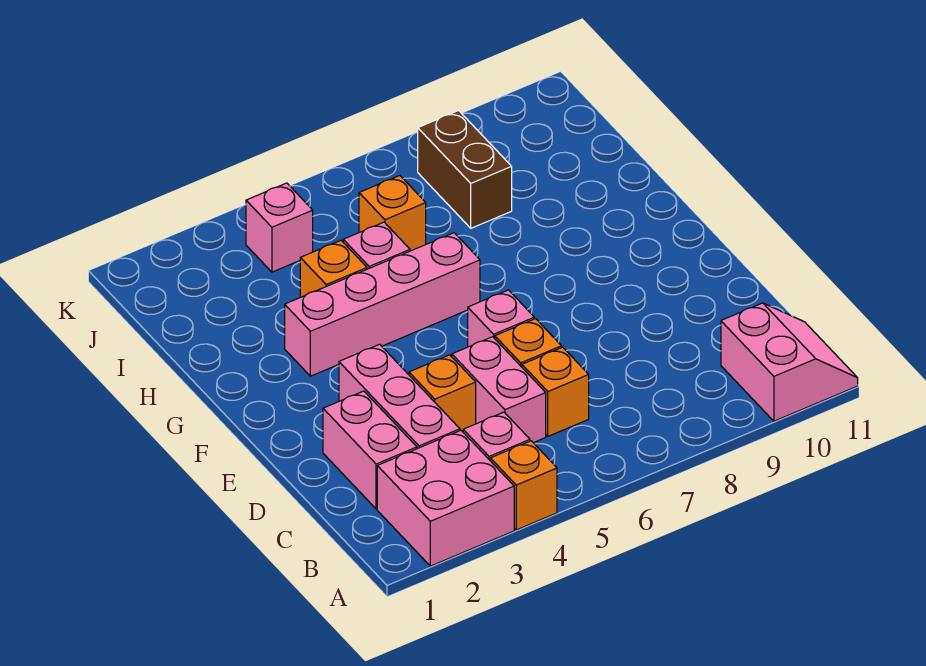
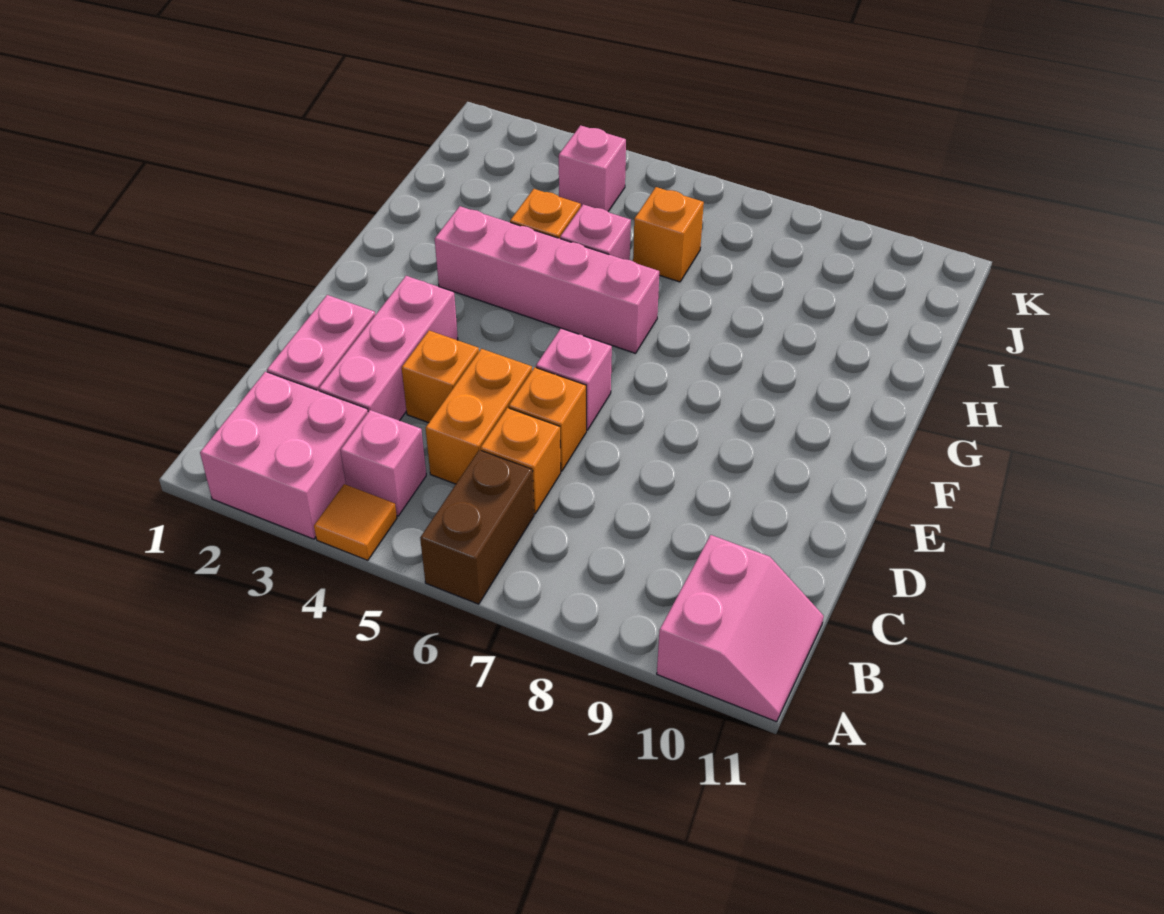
orange 1x1 brick [490,441,557,530] -> orange 1x1 tile [314,484,397,560]
pink 1x2 brick [452,337,546,443] -> orange 1x2 brick [426,349,532,484]
brown 1x2 brick [418,111,512,228] -> brown 1x2 brick moved to [420,450,534,604]

